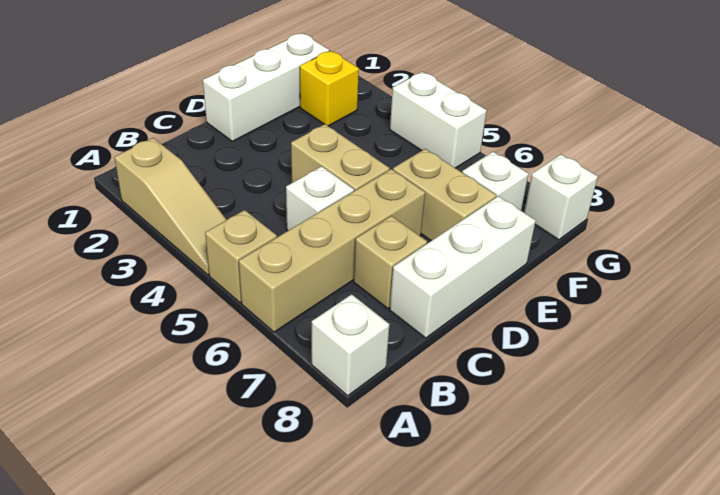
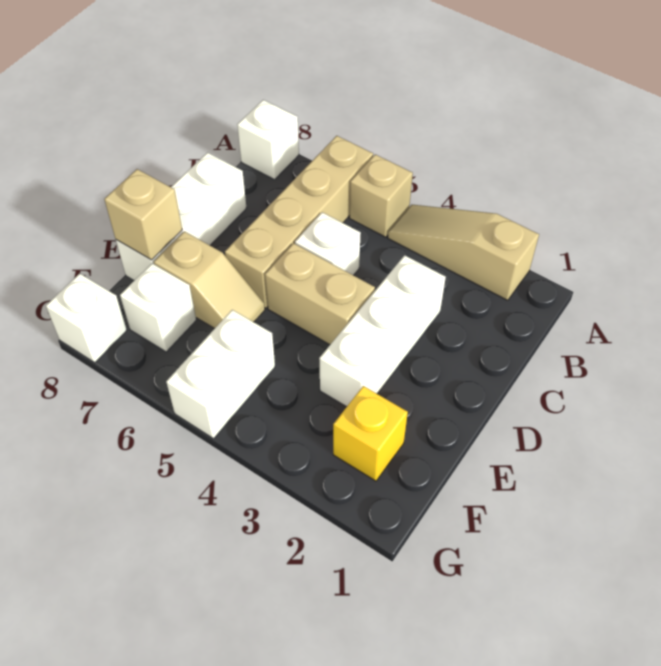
tan 1x1 brick [354,216,427,309] -> tan 1x1 brick moved to [104,169,182,260]
white 1x3 brick [203,33,329,141] -> white 1x3 brick moved to [319,255,446,407]
tan 1x2 brick [393,149,496,241] -> tan 1x2 slope [154,231,265,328]
white 1x2 brick [390,72,487,168] -> white 1x2 brick turned to [166,310,275,439]

